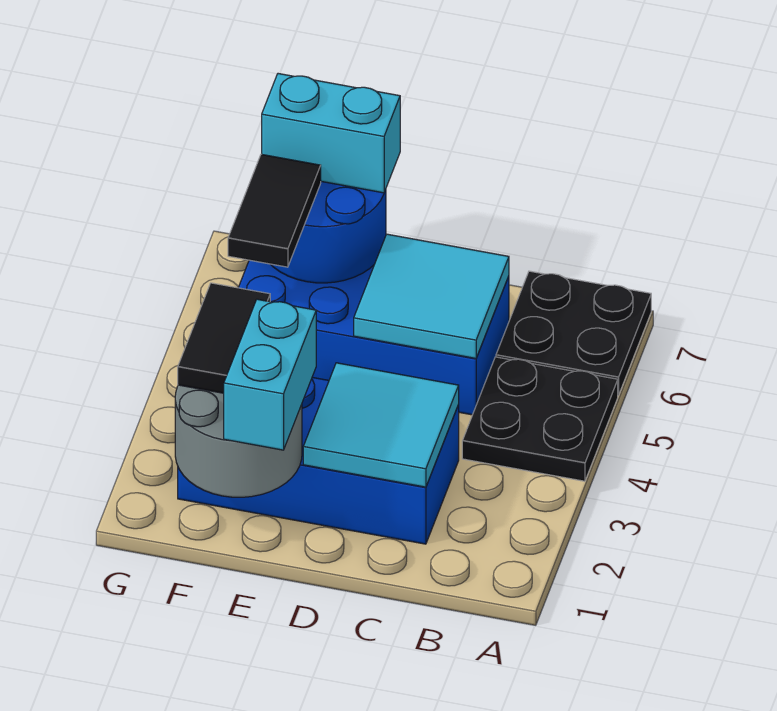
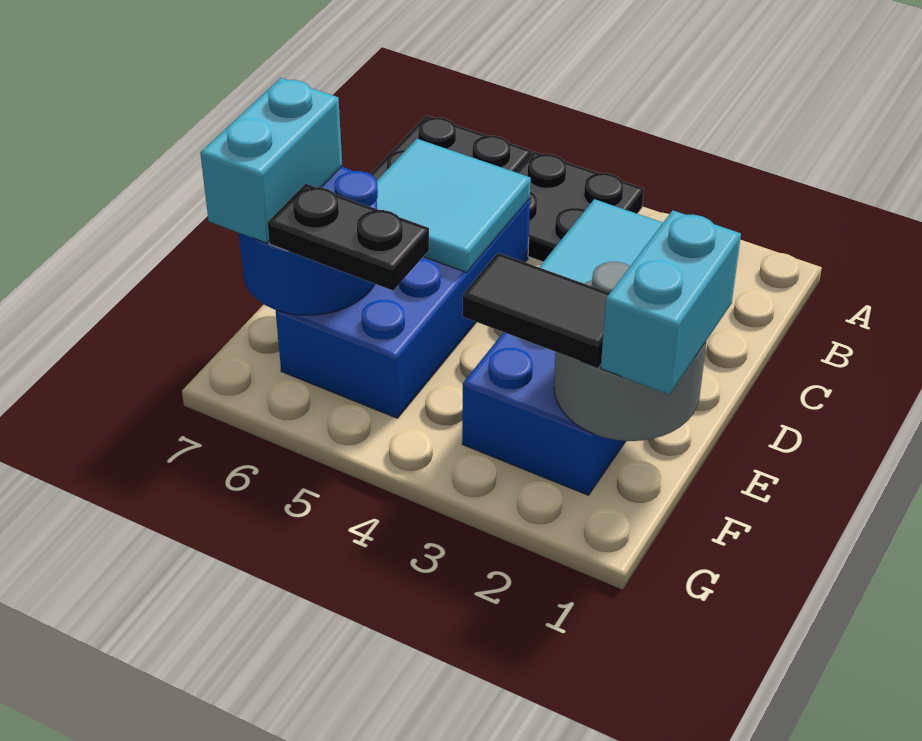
cyan 1x2 brick [224,299,316,450] -> cyan 1x2 brick turned to [601,210,741,394]
black 1x2 tile [228,154,321,267] -> black 1x2 plate [267,184,429,290]

